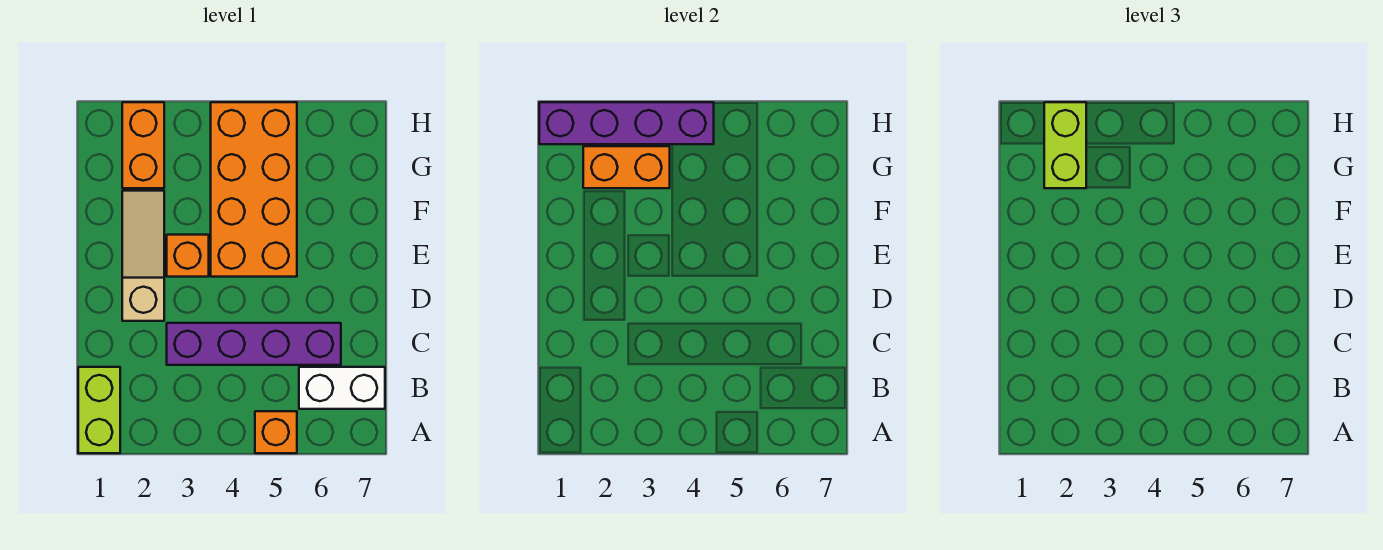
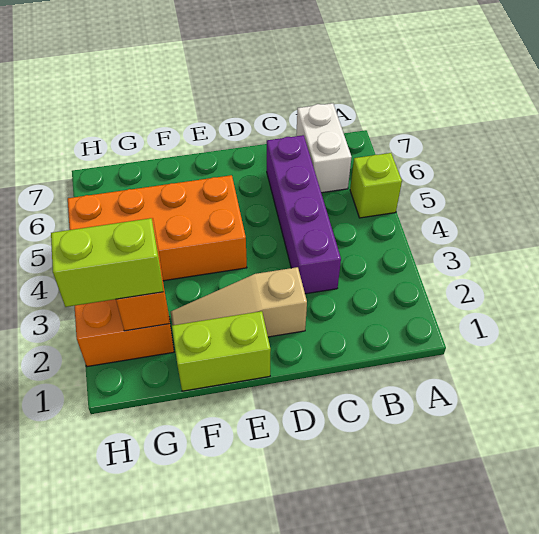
lime 1x2 brick [78,367,120,453] -> lime 1x2 brick moved to [172,311,271,391]
orange 1x1 brick [255,411,297,453] -> lime 1x1 brick [350,153,402,218]
orange 1x1 brick [167,235,209,277] -> none
purple 1x4 brick [539,102,714,144] -> none

